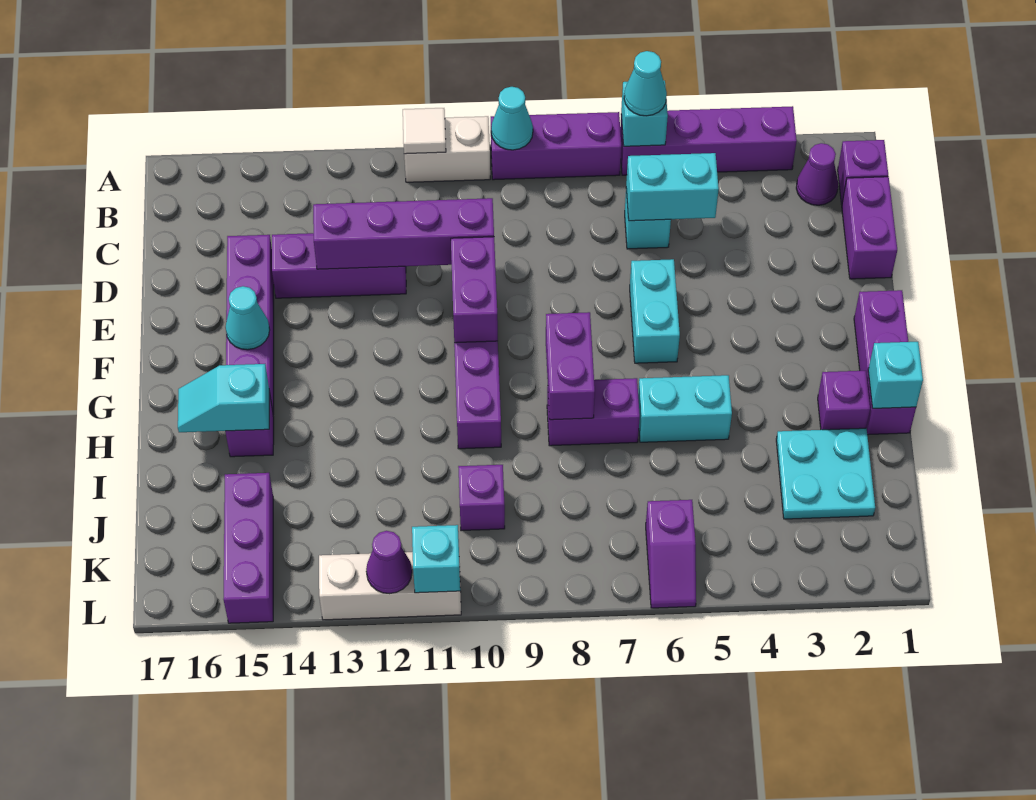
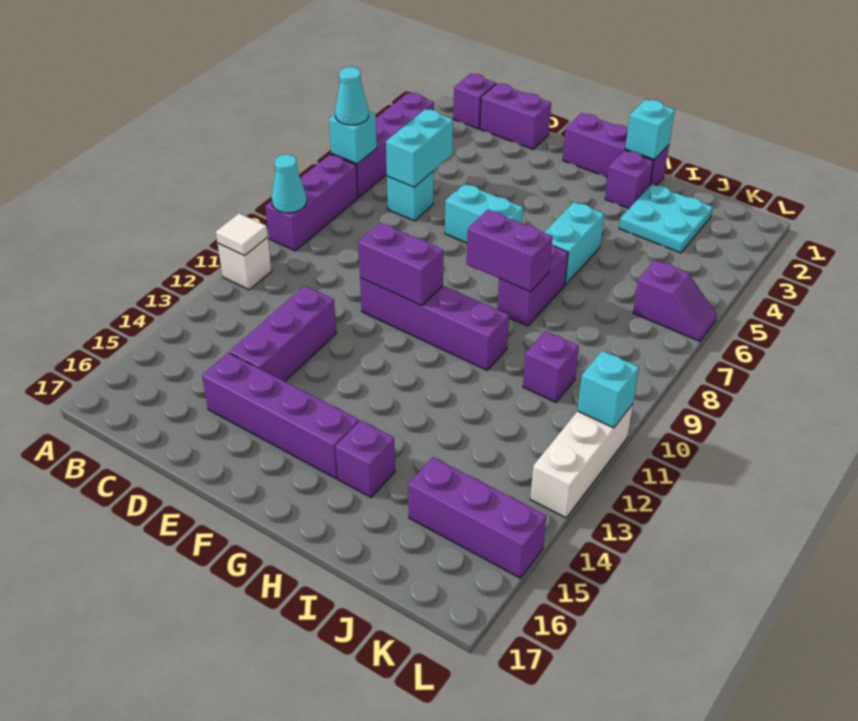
white 1x2 brick [404,116,490,182] -> white 1x1 brick [218,238,272,290]
purple 1x1 cone [796,143,838,205] -> none
purple 1x4 brick [313,198,494,269] -> none
cyan 1x1 cone [226,286,270,350] -> none
cyan 1x2 slope [178,364,269,432] -> none
purple 1x1 cone [366,531,412,594] -> none

